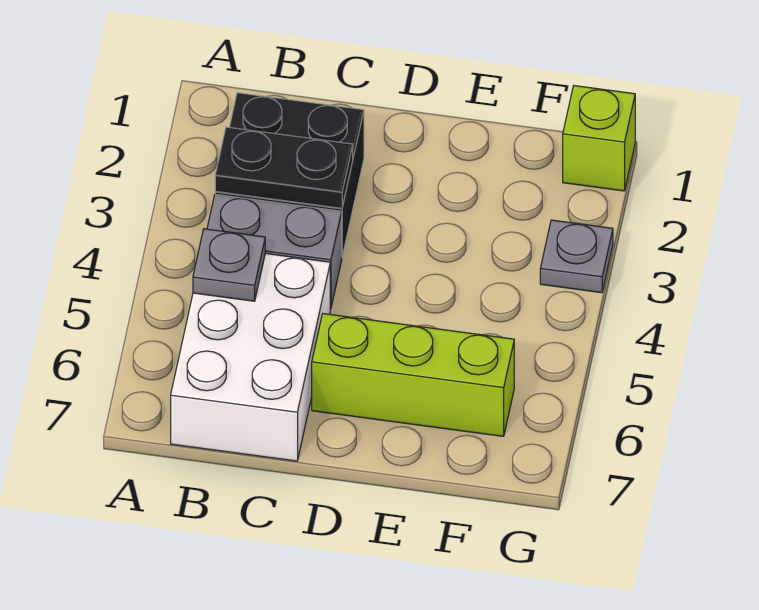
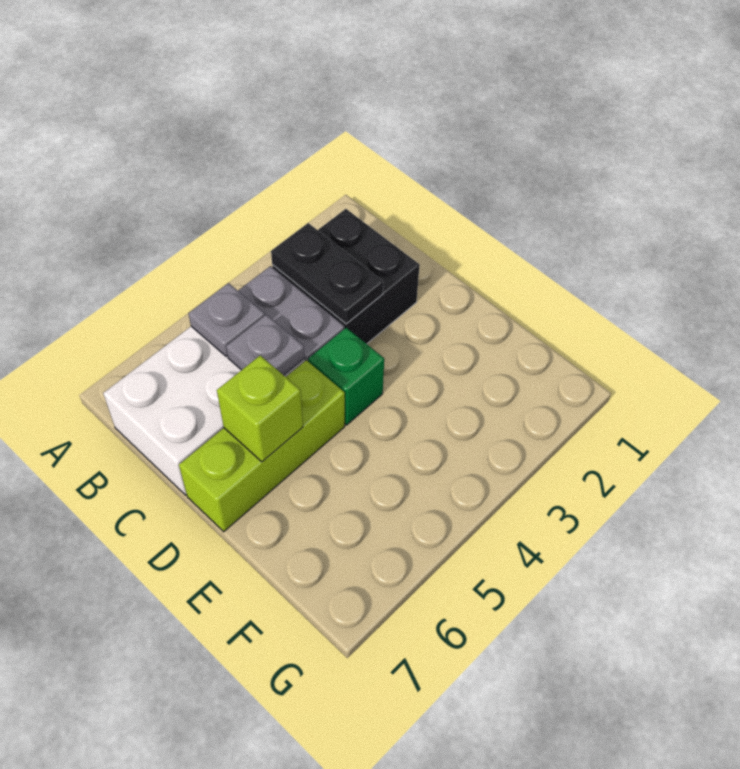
none -> green 1x1 brick [308,328,384,425]
lime 1x3 brick [312,314,514,436] -> lime 1x3 brick turned to [179,360,345,532]
lime 1x1 brick [563,86,635,191] -> lime 1x1 brick moved to [217,356,303,462]
grey 1x1 plate [540,220,613,293] -> grey 1x1 plate moved to [226,315,304,375]

